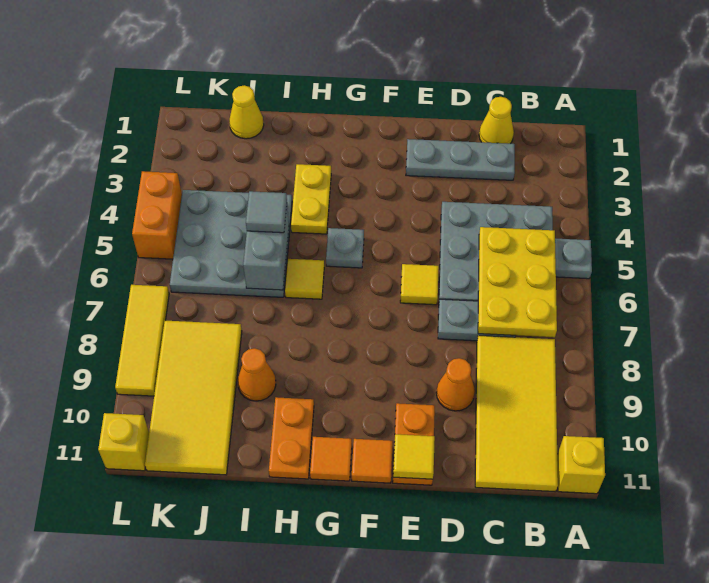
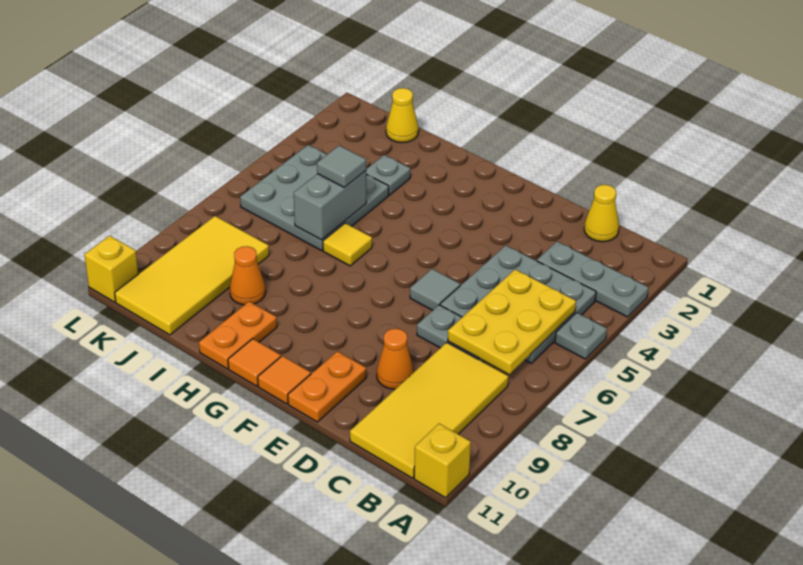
grey 1x3 plate [406,139,515,180] -> grey 1x3 plate moved to [537,242,648,317]
yellow 1x1 tile [400,264,439,305] -> grey 1x1 tile [410,269,460,310]
yellow 1x1 tile [393,434,435,479] -> none
grey 1x1 plate [326,228,364,268] -> grey 1x1 plate moved to [366,155,410,195]
yellow 1x2 plate [291,164,331,234] -> none
orange 1x2 brick [132,171,182,259] -> none
yellow 1x3 tile [115,285,169,396] -> none

